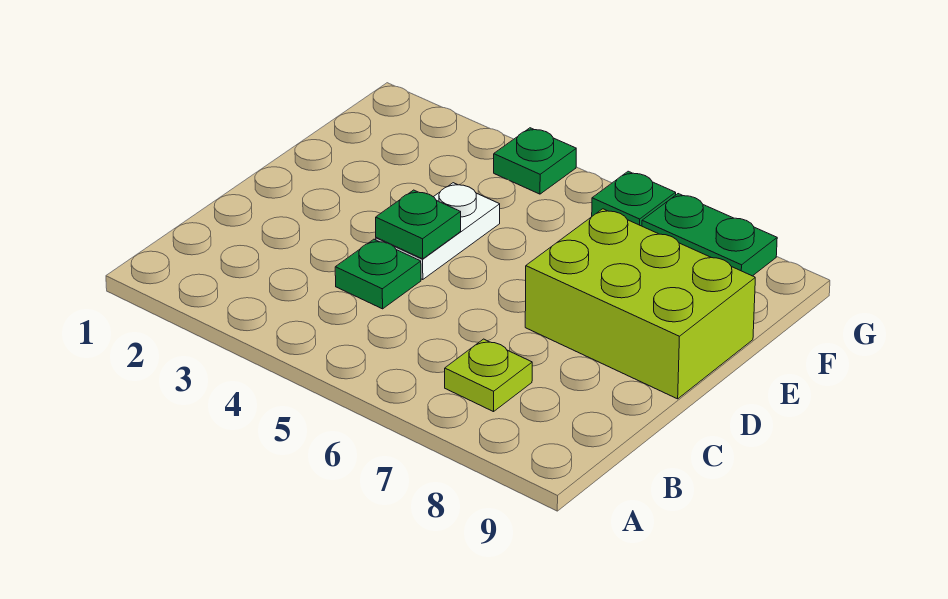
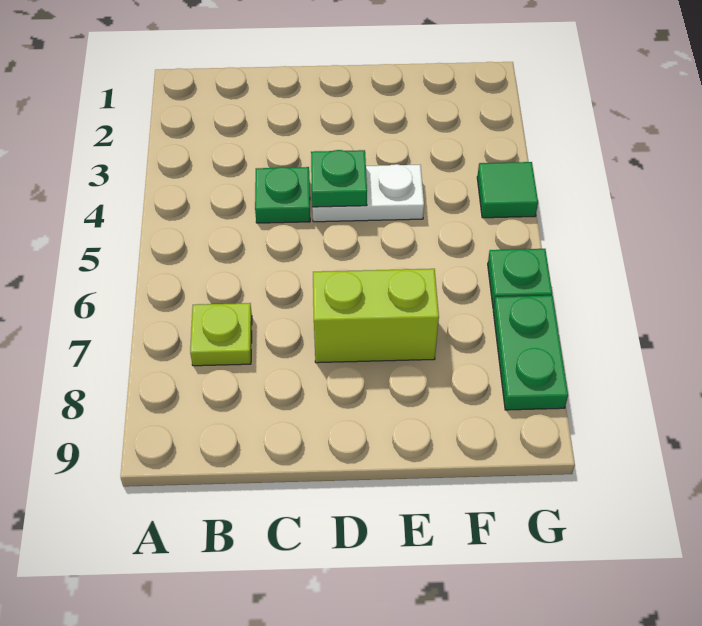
lime 2x3 brick [525,209,755,399] -> lime 1x2 brick [313,269,439,363]
green 1x1 plate [494,128,576,194] -> green 1x1 tile [477,162,538,218]

